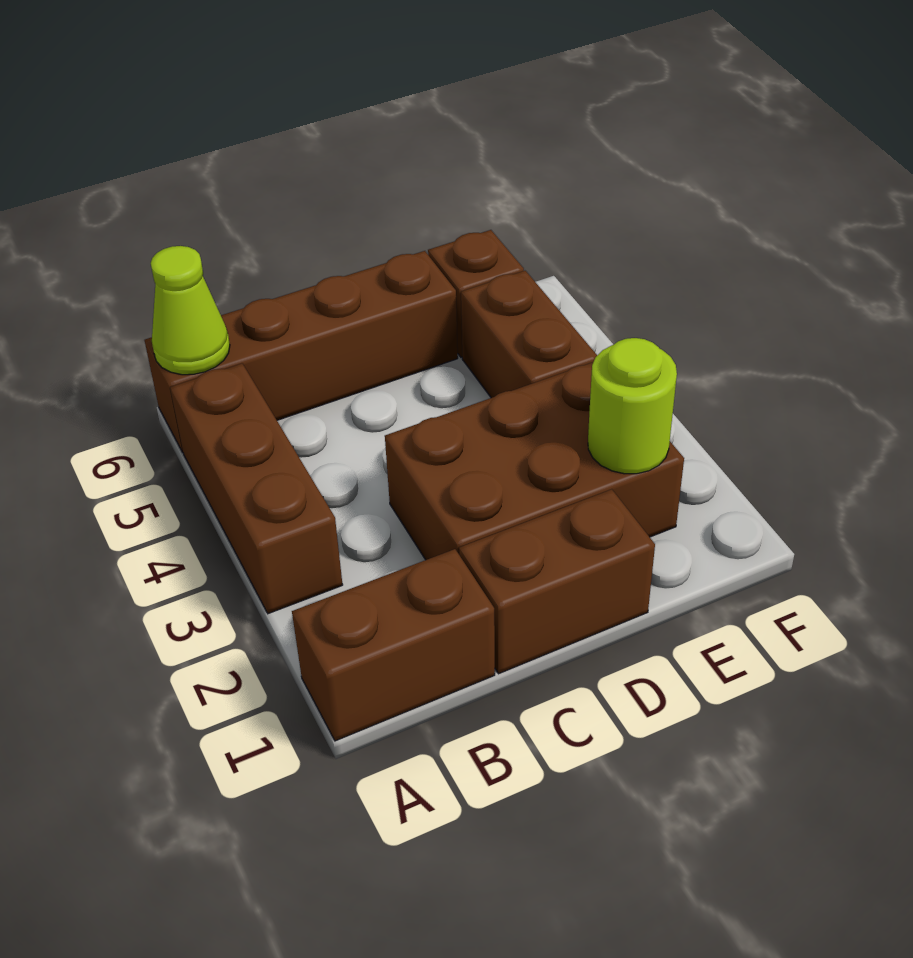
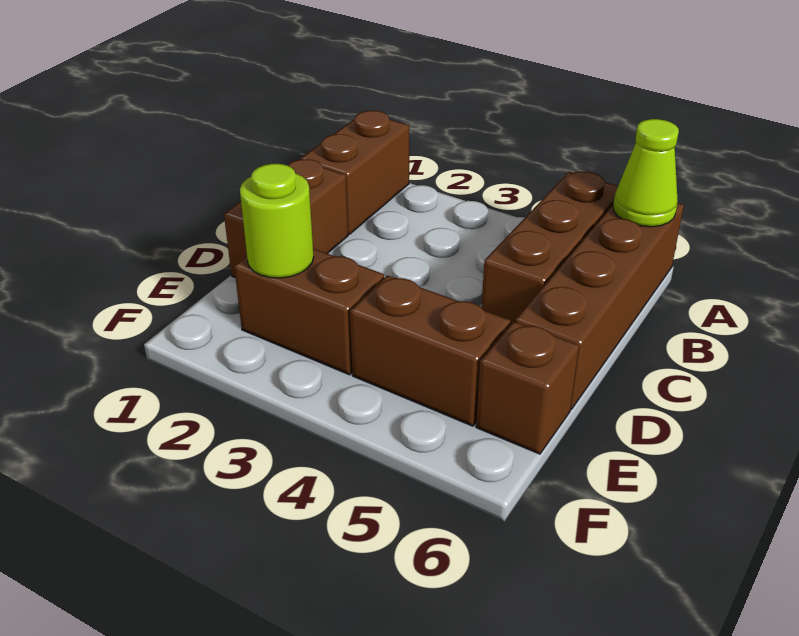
brown 1x3 brick [170,363,343,614] -> brown 1x3 brick turned to [481,171,618,325]
brown 2x3 brick [385,362,684,560] -> brown 1x2 brick [234,249,384,375]

